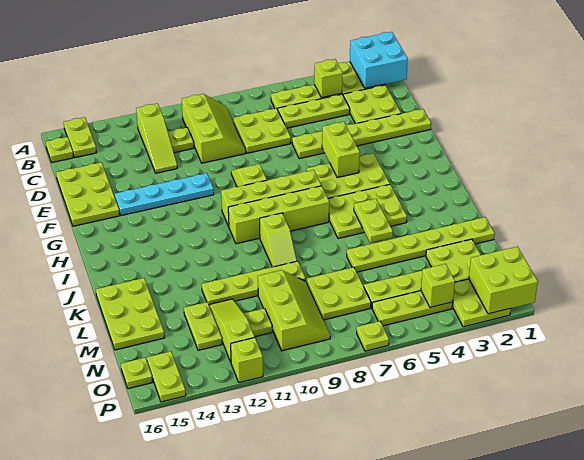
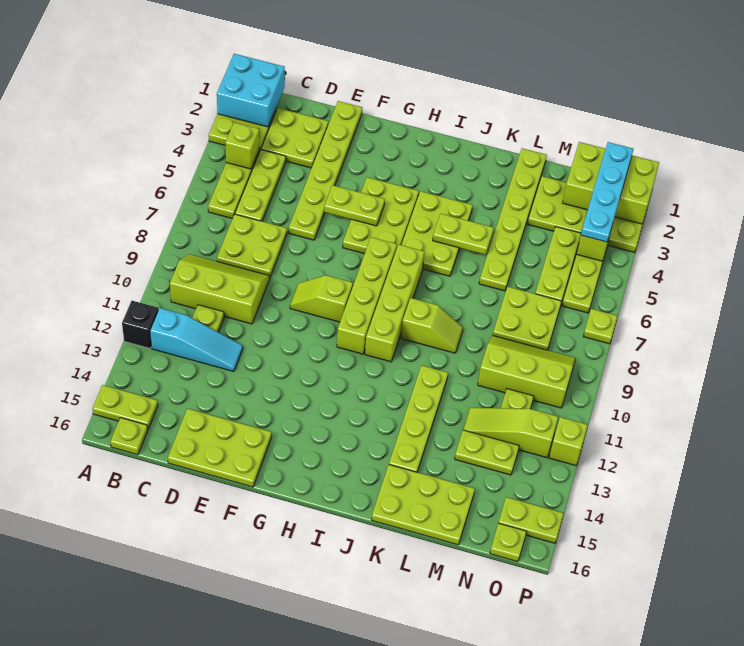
none -> black 1x1 brick [122,301,158,348]
lime 1x3 slope [136,103,177,173] -> cyan 1x3 slope [150,308,243,372]
lime 1x2 brick [322,122,360,178] -> lime 1x2 plate [324,185,385,226]
cyan 1x4 plate [115,173,214,216] -> cyan 1x4 plate moved to [581,142,633,242]
lime 1x4 plate [202,261,305,304] -> lime 1x4 plate moved to [389,365,448,472]
lime 2x2 brick [469,247,538,314] -> lime 2x3 brick [563,142,659,224]

